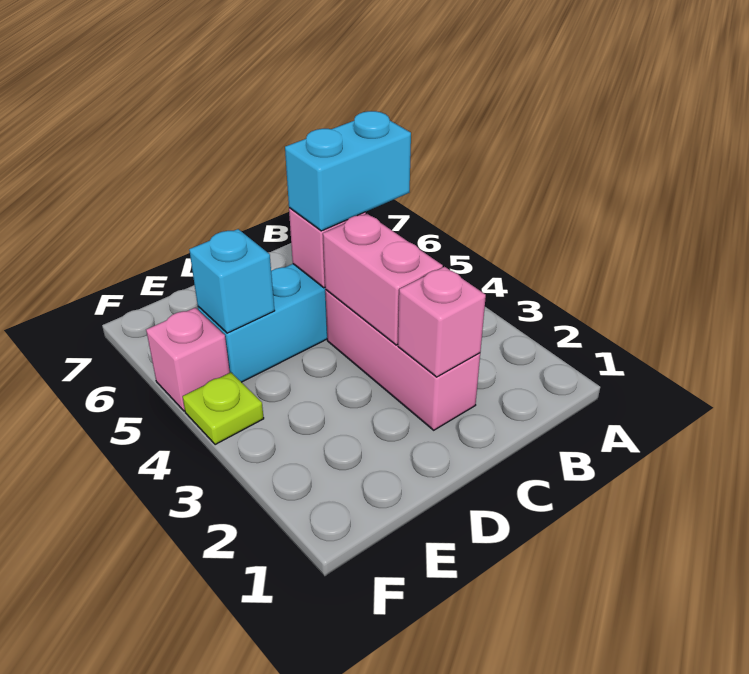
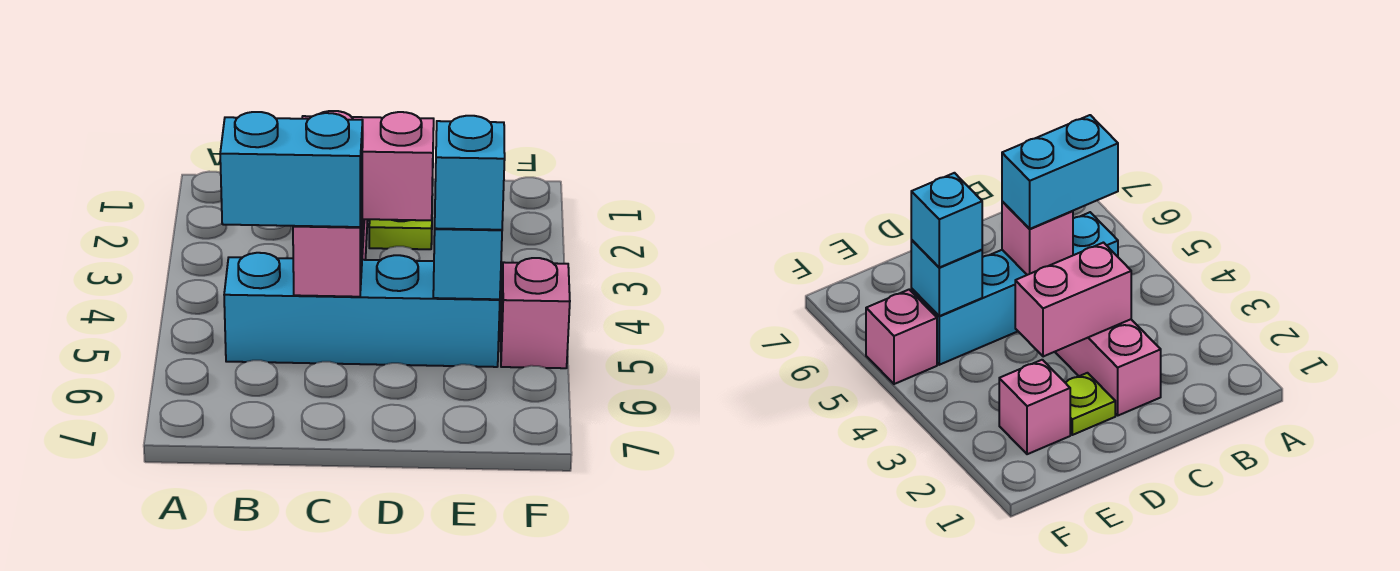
pink 1x1 brick [398,267,486,377] -> pink 1x1 brick moved to [999,360,1070,454]
pink 1x2 brick [323,214,443,345] -> pink 1x2 brick turned to [302,111,434,220]
none -> cyan 1x1 brick [435,116,505,230]
lime 1x1 plate [183,372,264,445] -> lime 1x1 plate moved to [369,194,433,249]

